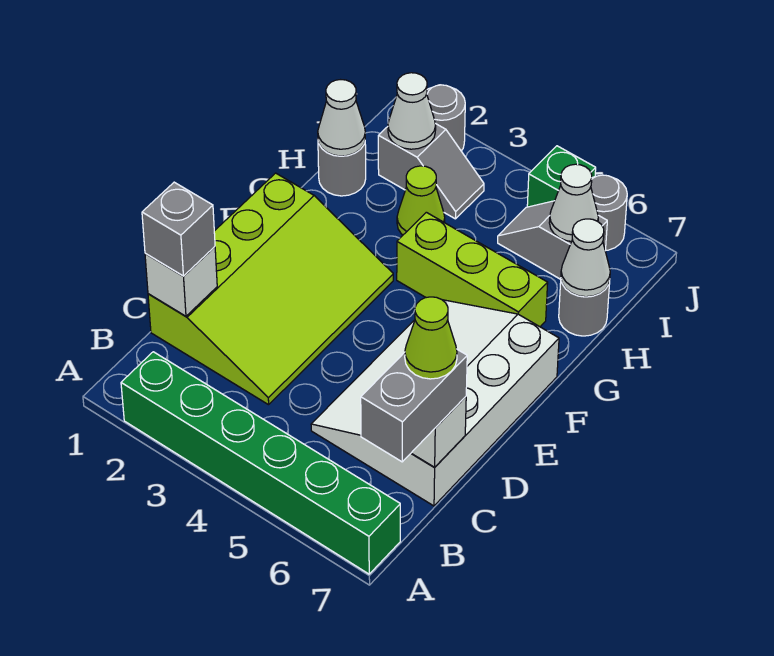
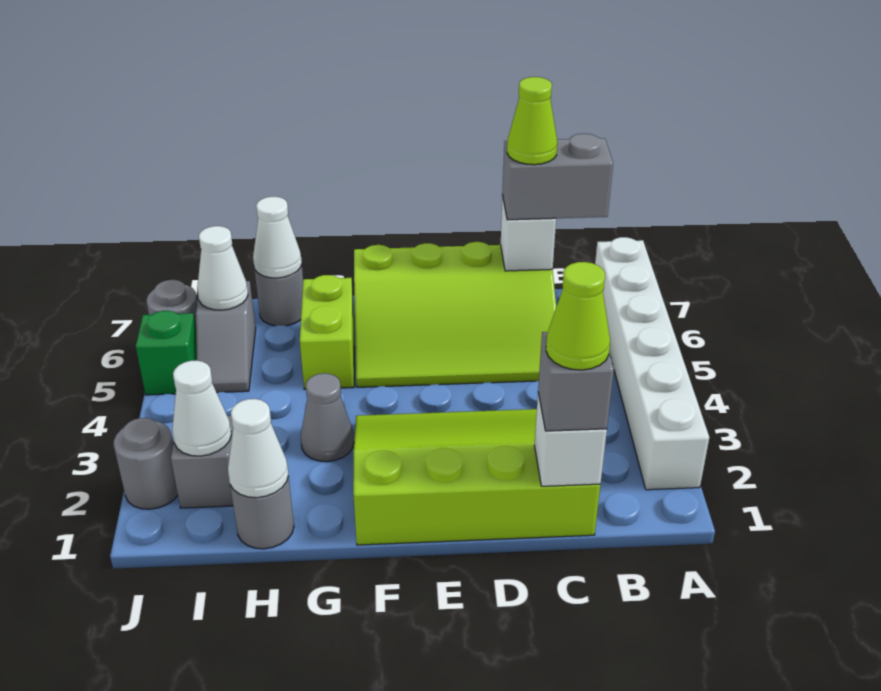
green 1x6 brick [121,352,400,574] -> white 1x6 brick [595,237,709,490]
white 3x4 slope [311,300,559,506] -> lime 3x4 slope [354,242,556,387]
none -> grey 1x1 cone [301,373,354,462]
lime 1x3 brick [397,212,548,327] -> lime 1x2 brick [300,275,354,389]
lime 1x1 cone [397,166,445,235] -> lime 1x1 cone moved to [546,262,610,370]

